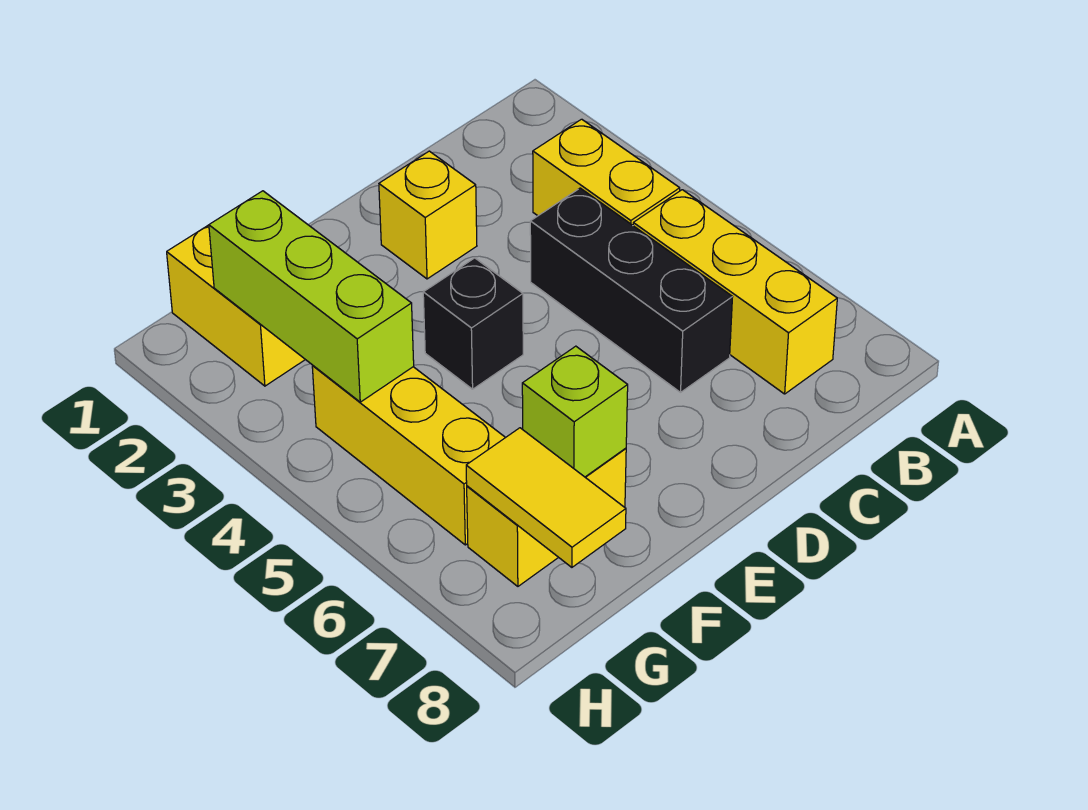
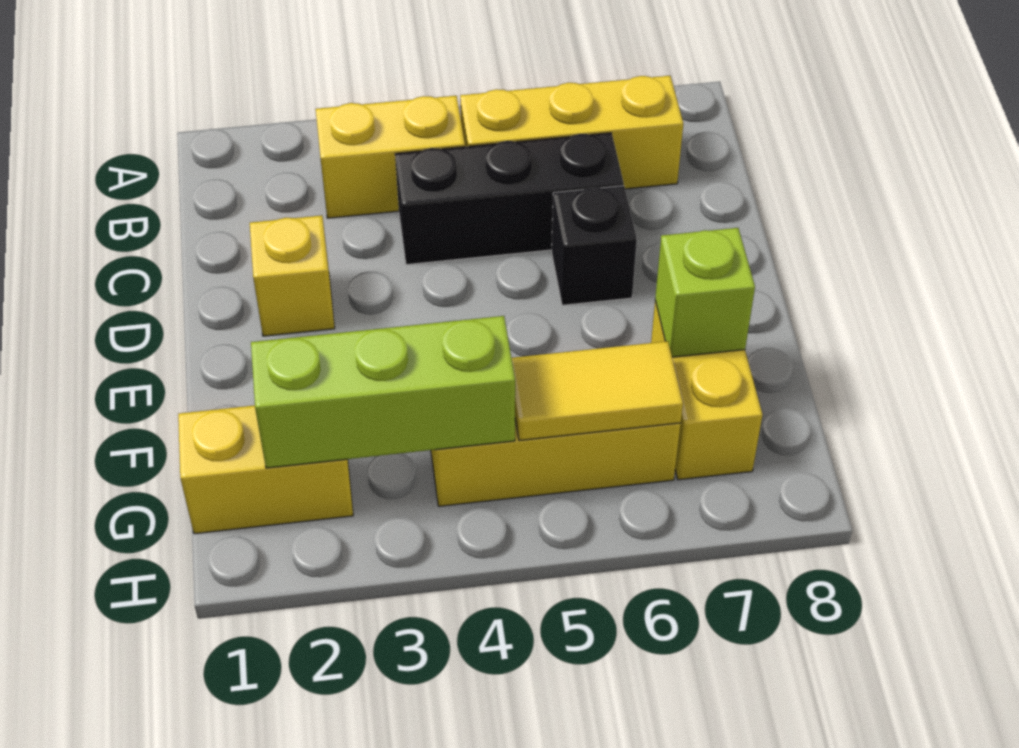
black 1x1 brick [423,258,523,389] -> black 1x1 brick moved to [552,186,637,305]
yellow 1x2 tile [466,428,626,567] -> yellow 1x2 tile moved to [512,341,683,440]

